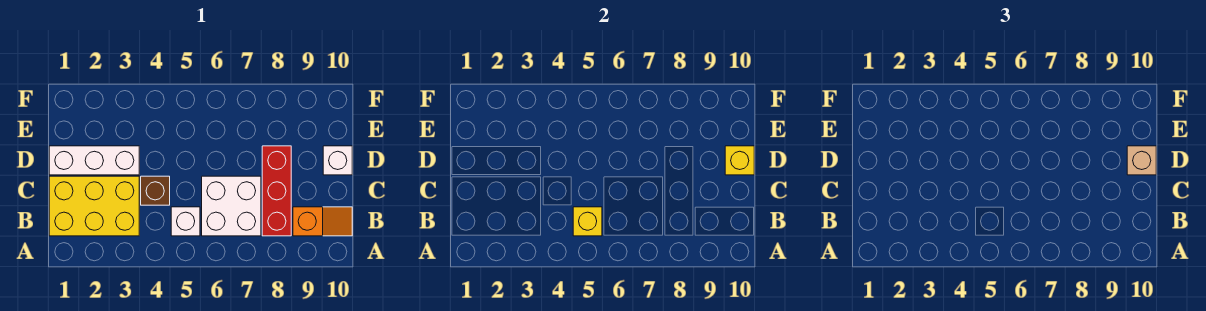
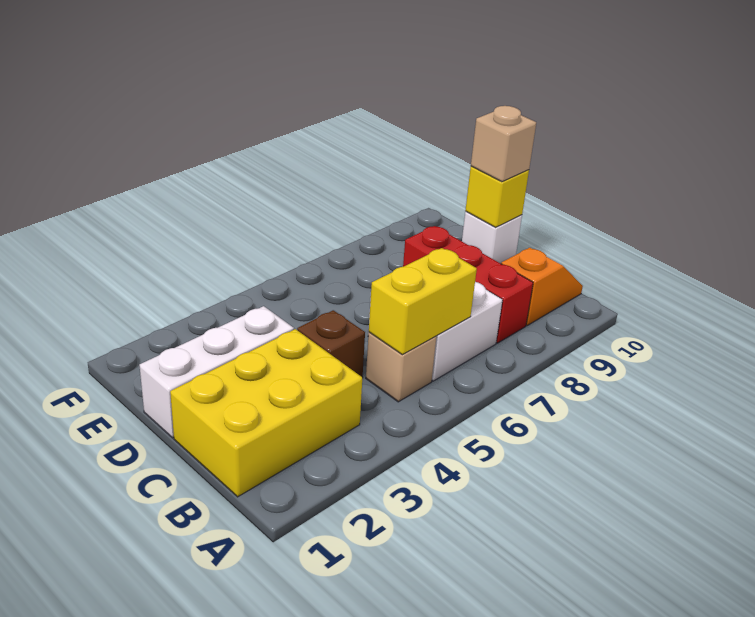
white 1x1 brick [171,207,200,236] -> tan 1x1 brick [366,332,436,402]
yellow 1x1 brick [573,207,602,236] -> yellow 1x2 brick [369,248,477,355]

